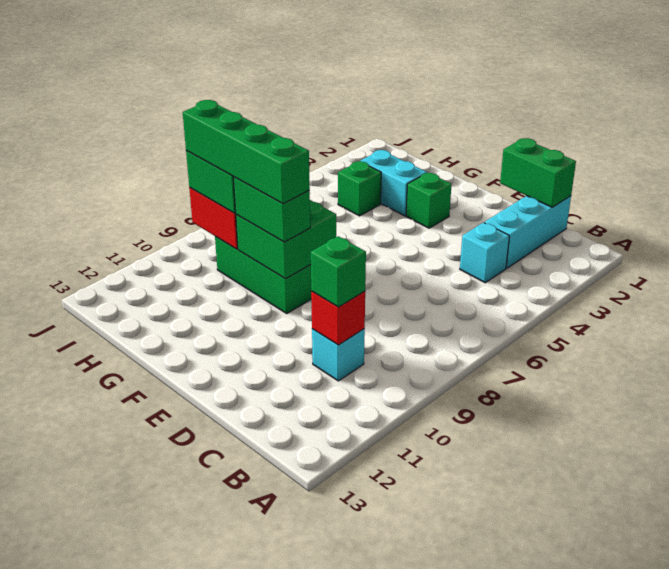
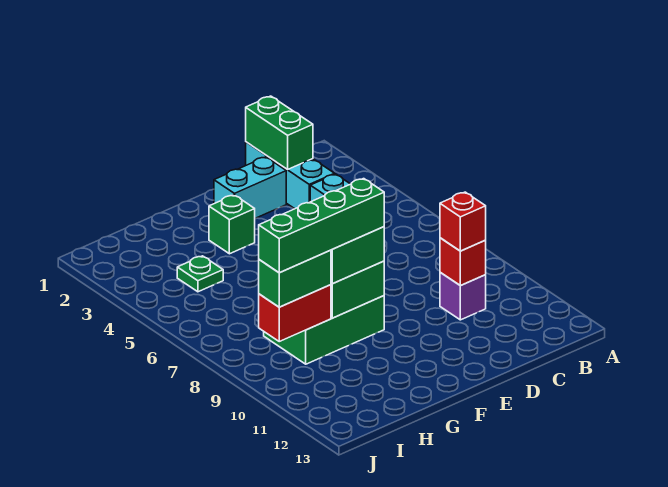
green 1x2 brick [500,138,576,207] -> green 1x2 brick turned to [246,96,313,170]
cyan 1x1 brick [312,329,365,381] -> purple 1x1 brick [440,272,486,320]
green 1x1 brick [311,236,366,307] -> red 1x1 brick [440,192,486,251]
cyan 1x2 brick [361,150,427,216] -> cyan 1x2 brick moved to [214,157,286,219]
green 1x1 brick [338,161,381,216] -> green 1x1 plate [177,256,223,292]

